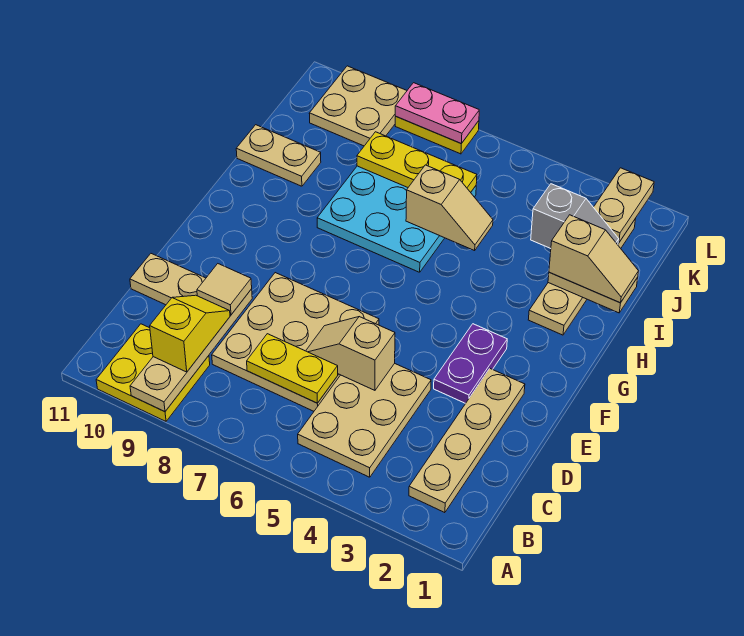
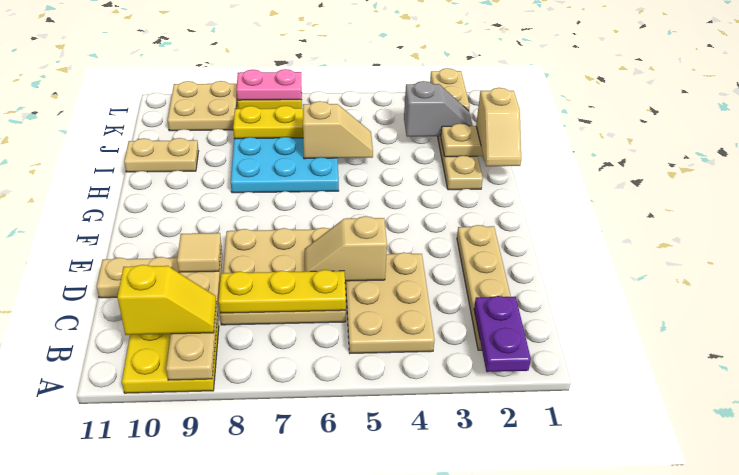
yellow 1x2 slope [150,295,230,372] -> yellow 1x2 slope turned to [118,265,216,335]
yellow 1x2 plate [247,334,338,403] -> yellow 1x3 plate [219,270,346,313]
purple 1x2 plate [434,324,507,403] -> purple 1x2 plate moved to [474,296,531,372]
tan 1x2 slope [549,215,638,303] -> tan 1x2 slope turned to [476,88,521,166]

